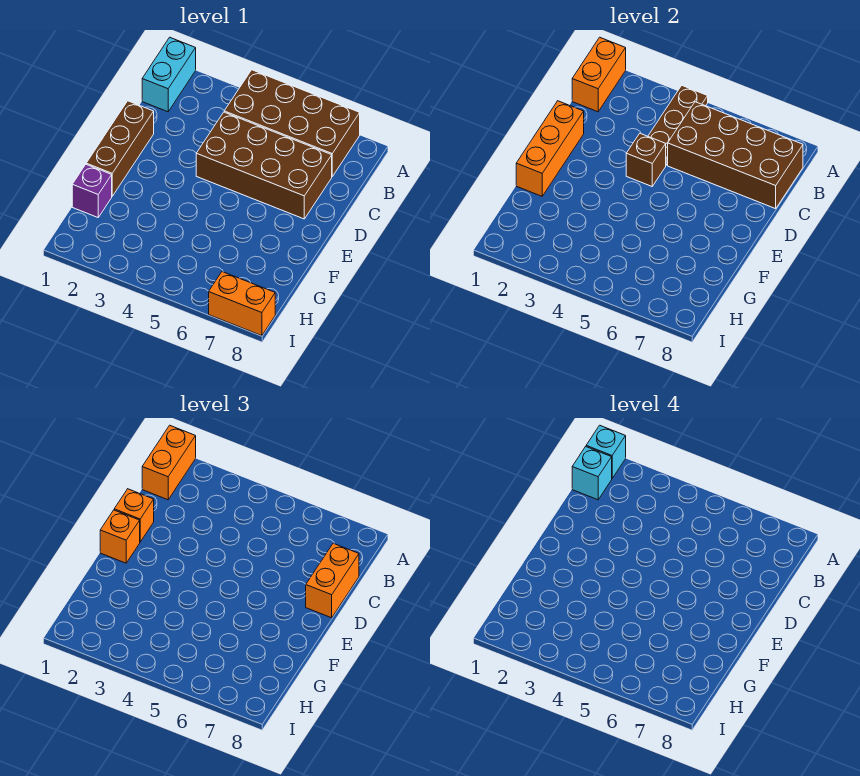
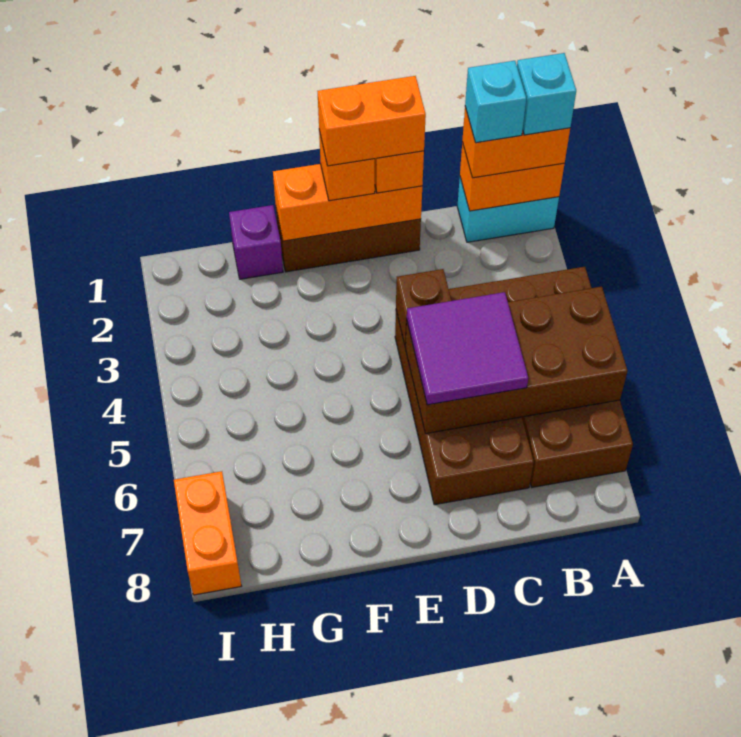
brown 2x4 brick [668,102,803,209] -> brown 2x4 brick turned to [406,287,628,434]
none -> purple 2x2 tile [407,292,528,405]
orange 1x2 brick [306,543,359,618] -> orange 1x2 brick moved to [318,76,426,166]

